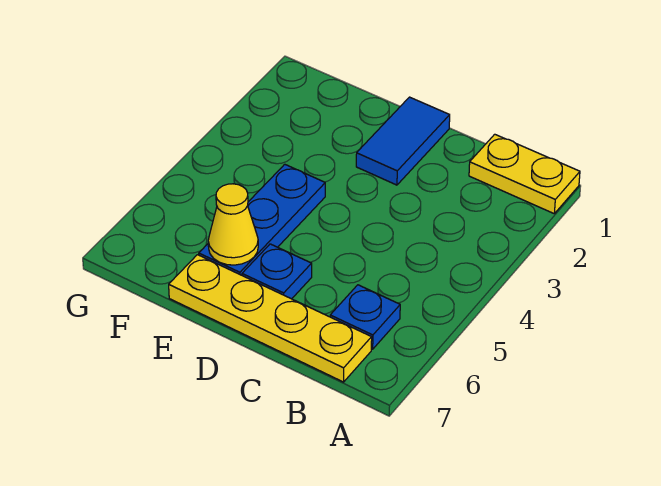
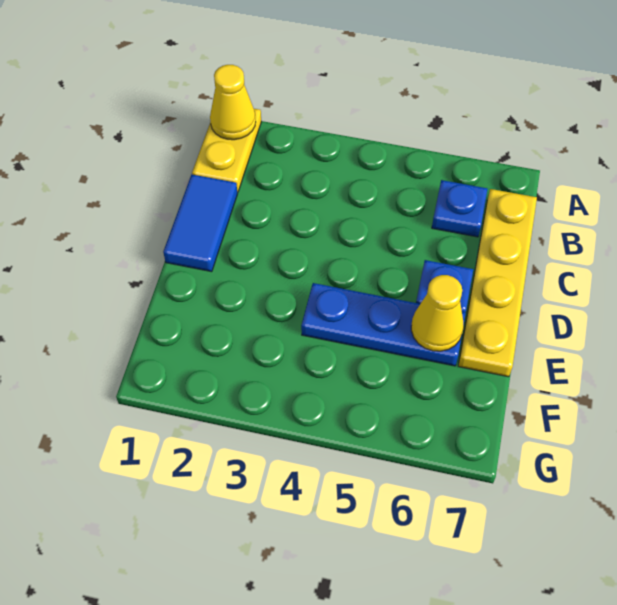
none -> yellow 1x1 cone [210,65,256,140]
blue 1x2 tile [356,97,450,185] -> blue 1x2 tile turned to [163,175,237,272]

